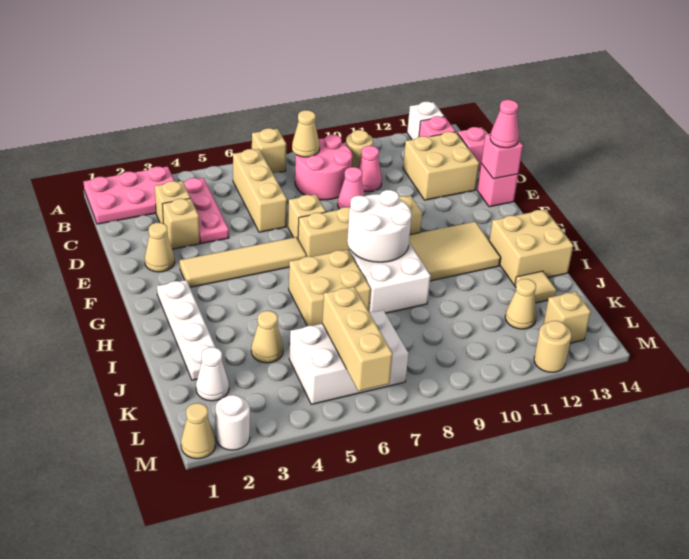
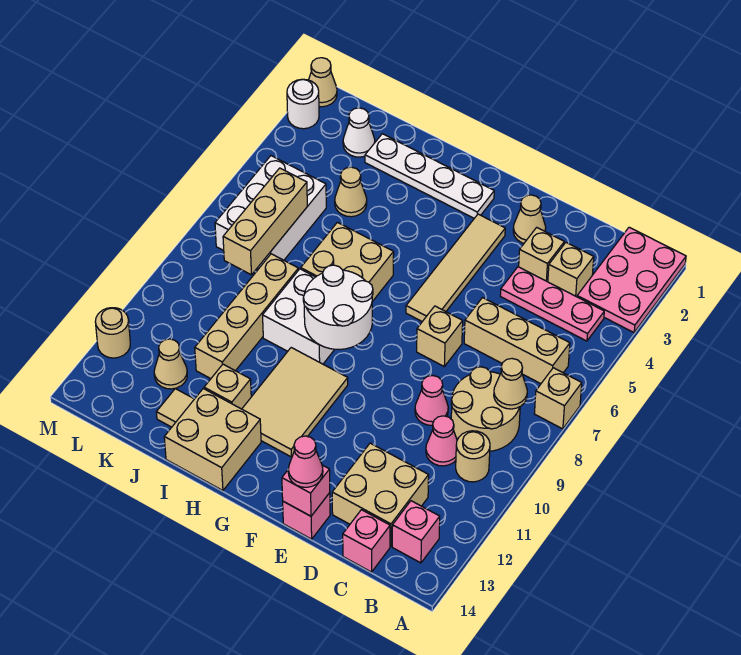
white 1x1 brick [407,102,444,140] -> none
pink 2x2 round brick [295,135,353,200] -> tan 2x2 round brick [451,367,520,451]
tan 1x4 brick [298,196,422,257] -> tan 1x4 brick moved to [195,254,298,379]
tan 1x3 brick [322,287,393,391] -> tan 1x3 brick turned to [223,168,307,275]
tan 1x1 brick [543,292,591,343] -> tan 1x1 brick moved to [204,364,251,409]

